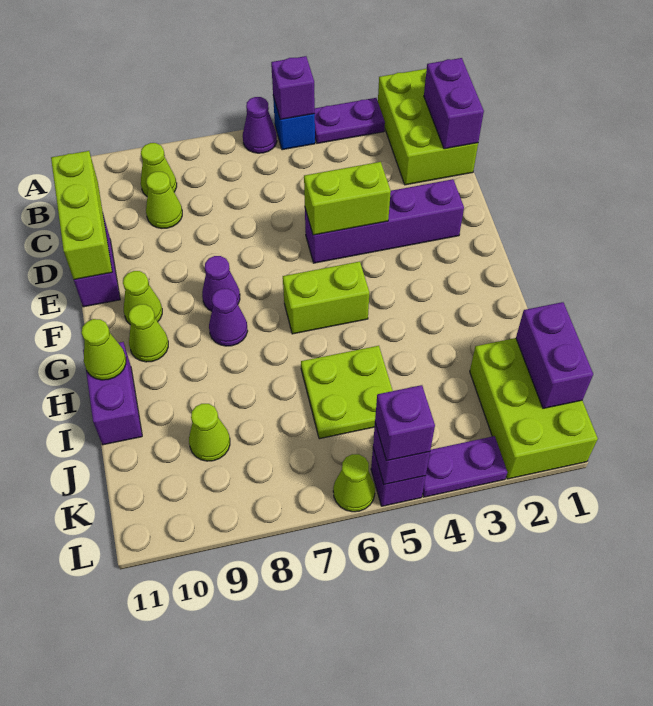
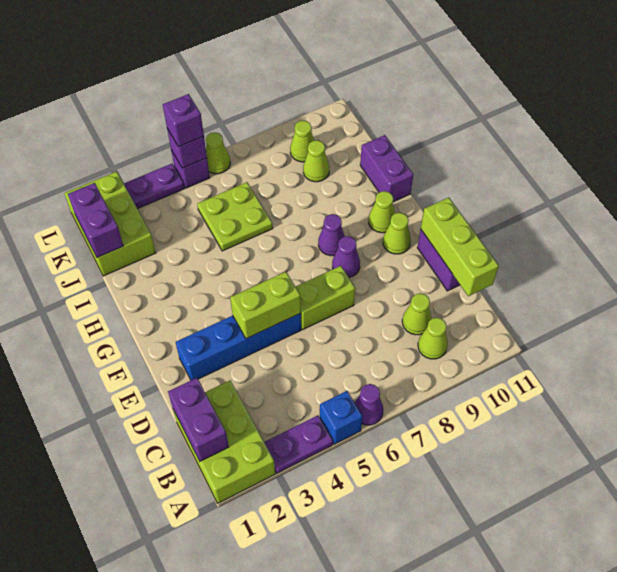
purple 1x1 brick [271,56,315,120] -> none
purple 1x4 brick [305,179,464,263] -> blue 1x4 brick [176,313,301,380]
lime 1x2 brick [283,262,369,334] -> lime 1x2 brick moved to [296,266,355,330]
lime 1x1 cone [81,319,126,380] -> lime 1x1 cone moved to [290,121,314,162]

